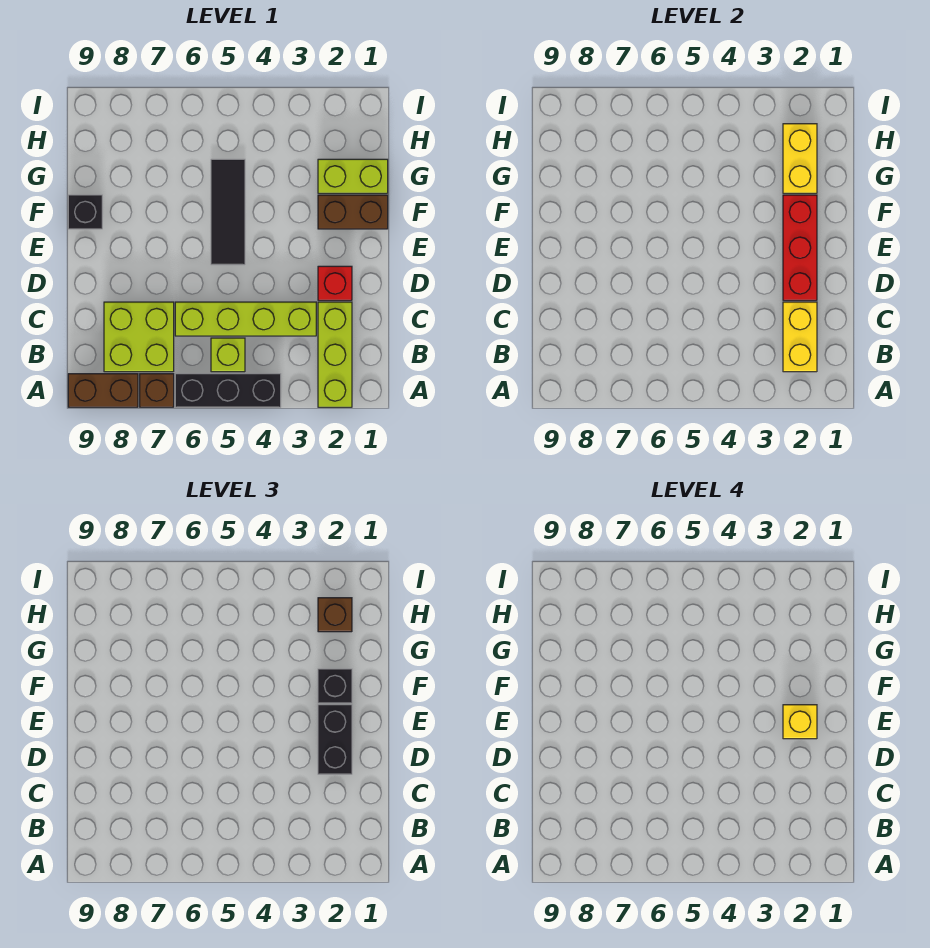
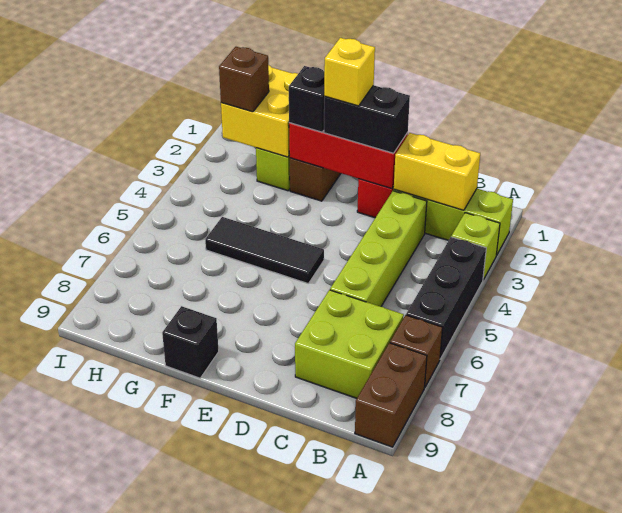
lime 1x1 brick [211,338,245,372] -> lime 1x1 brick moved to [451,213,500,280]
yellow 1x2 brick [783,124,817,193] -> yellow 2x2 brick [221,65,298,157]

